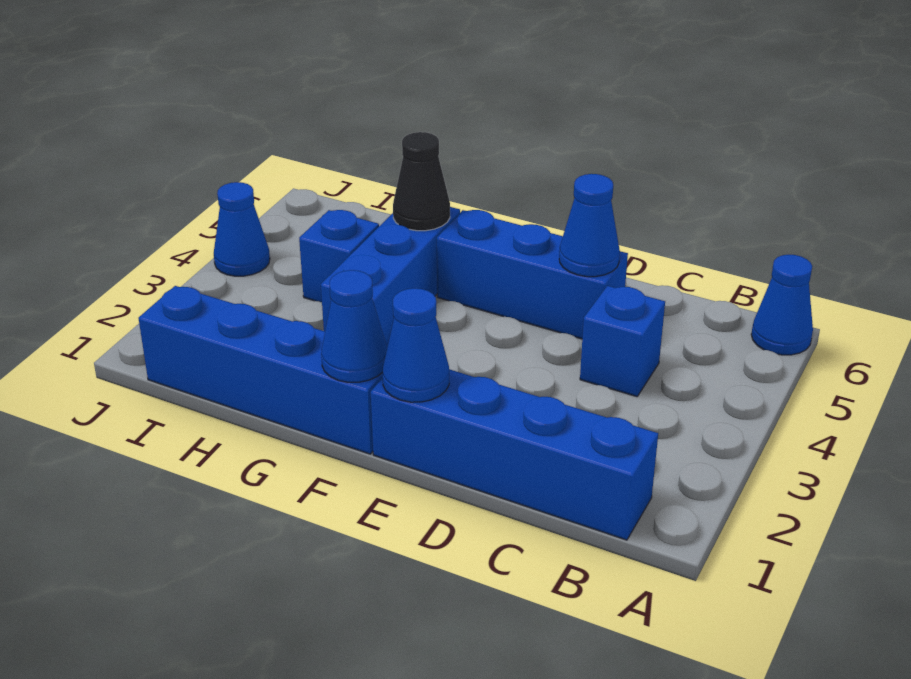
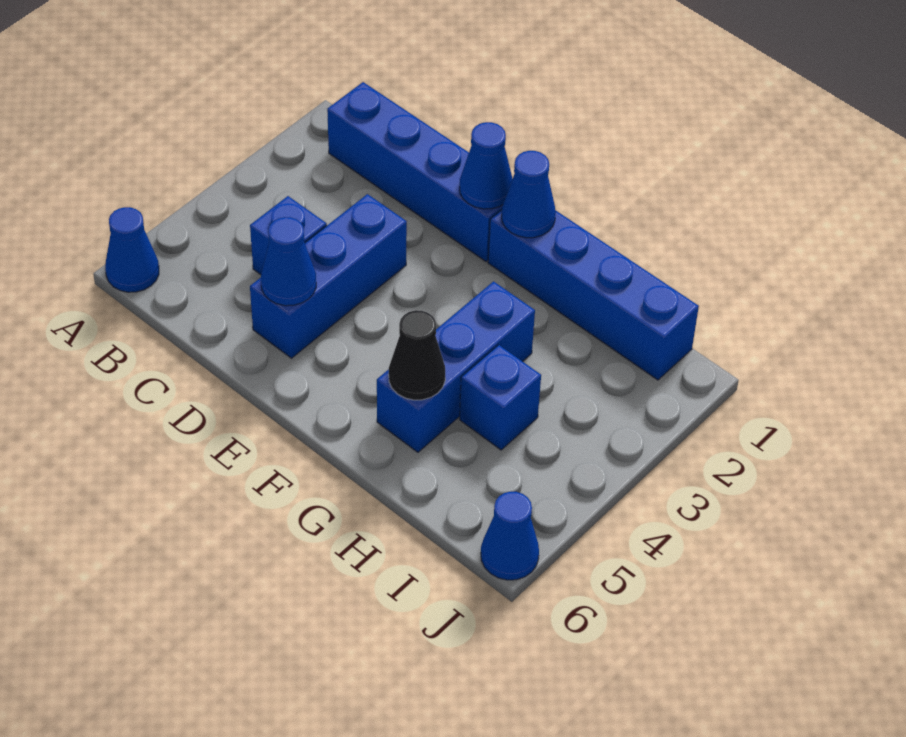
blue 1x3 brick [437,210,628,339] -> blue 1x3 brick turned to [250,194,407,358]
blue 1x1 cone [214,182,270,276] -> blue 1x1 cone moved to [481,492,539,580]

